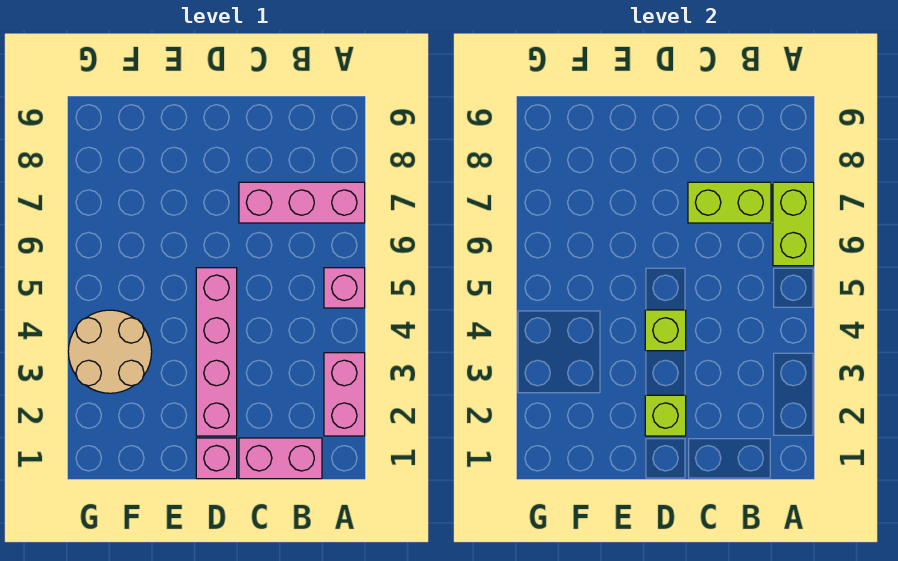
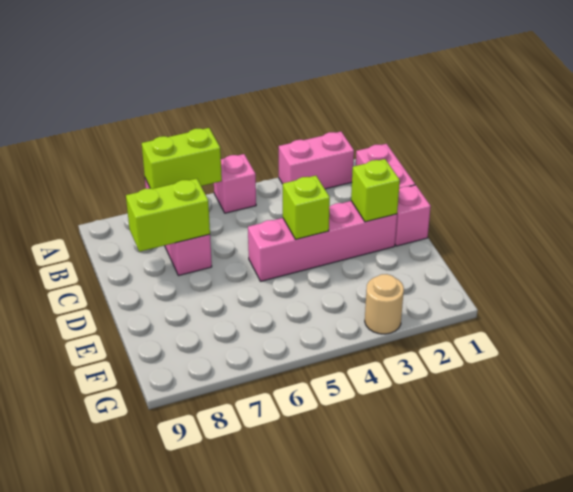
lime 1x2 brick [688,182,771,223] -> lime 1x2 brick turned to [126,179,210,252]
tan 2x2 round brick [68,310,152,393] -> tan 1x1 round brick [365,274,404,334]

